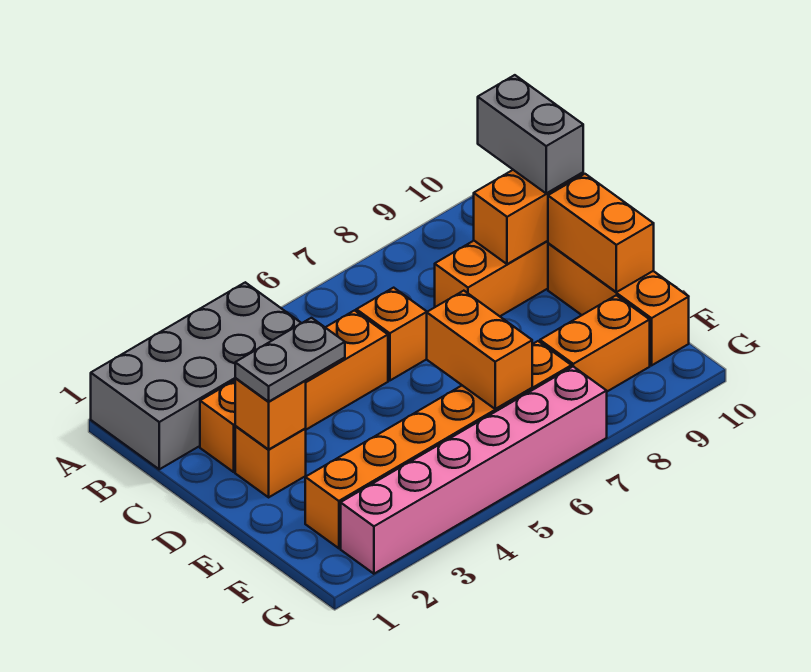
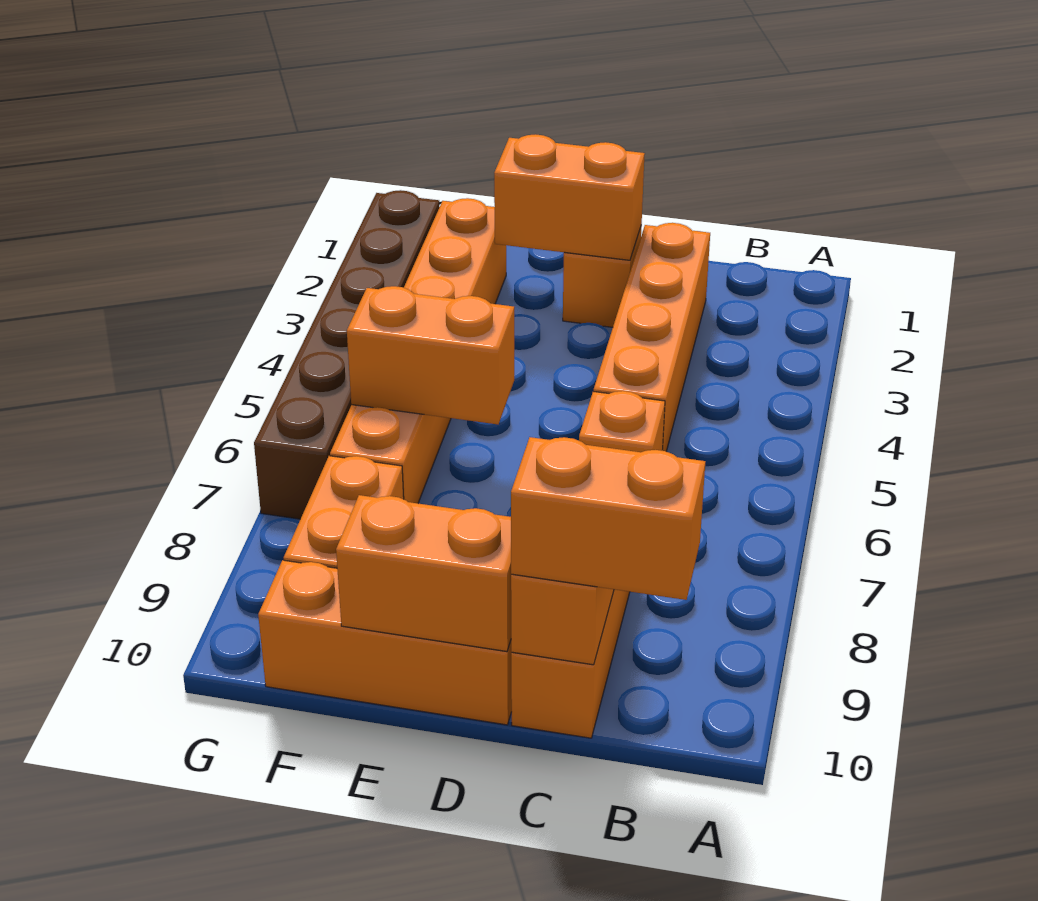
grey 2x4 brick [91,282,301,469] -> none
grey 1x2 brick [478,75,583,193] -> orange 1x2 brick [511,437,705,600]
orange 1x1 brick [235,378,306,449] -> orange 1x2 brick [494,134,645,260]
grey 1x2 plate [235,318,345,402] -> none
pink 1x6 brick [341,367,607,574] -> brown 1x6 brick [254,190,439,519]

